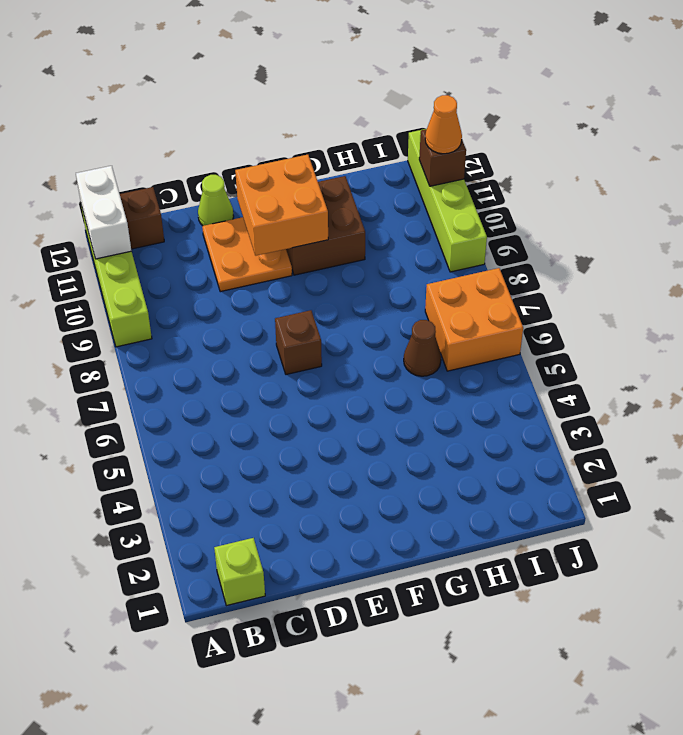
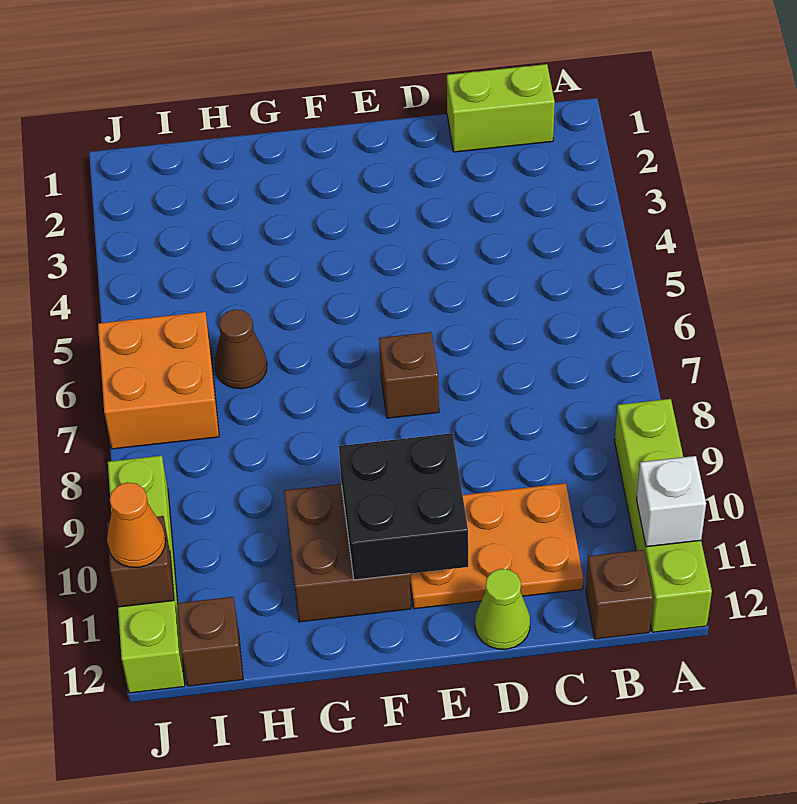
white 1x2 brick [76,166,131,259] -> white 1x1 brick [637,456,706,547]
lime 1x1 brick [214,538,265,606] -> lime 1x2 brick [447,64,555,152]
orange 2x2 plate [202,217,292,292] -> orange 2x3 plate [410,483,583,609]
orange 2x2 brick [235,155,328,256] -> black 2x2 brick [339,433,468,580]
none -> brown 1x1 brick [177,597,243,686]

